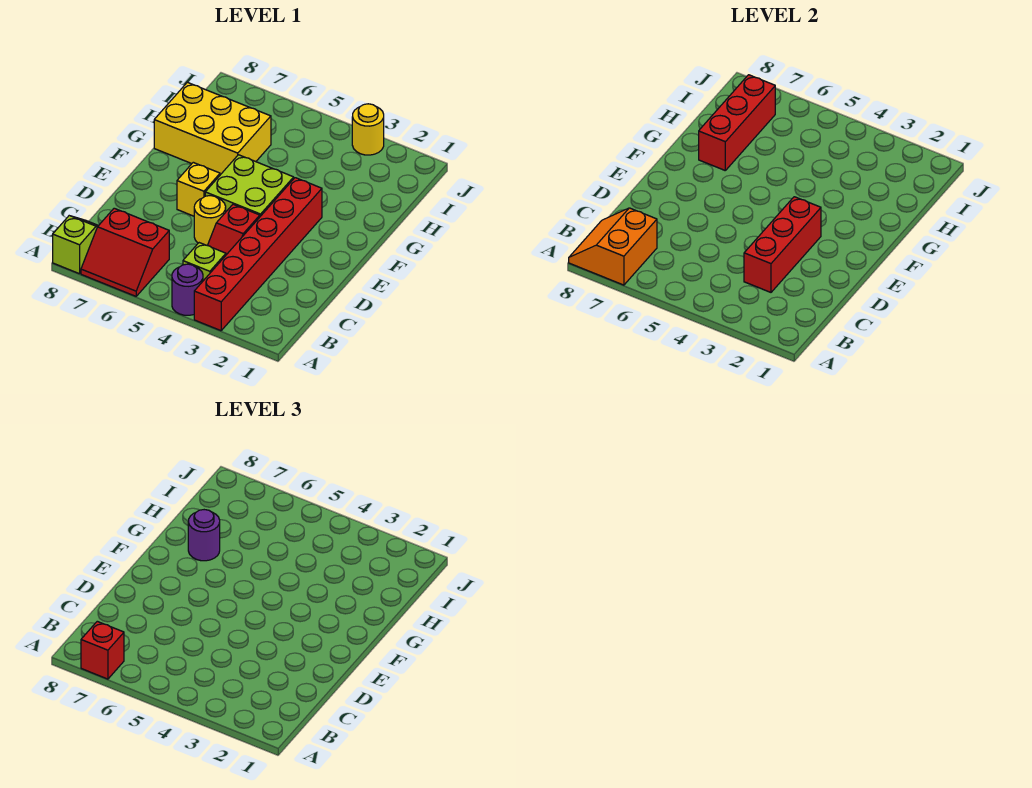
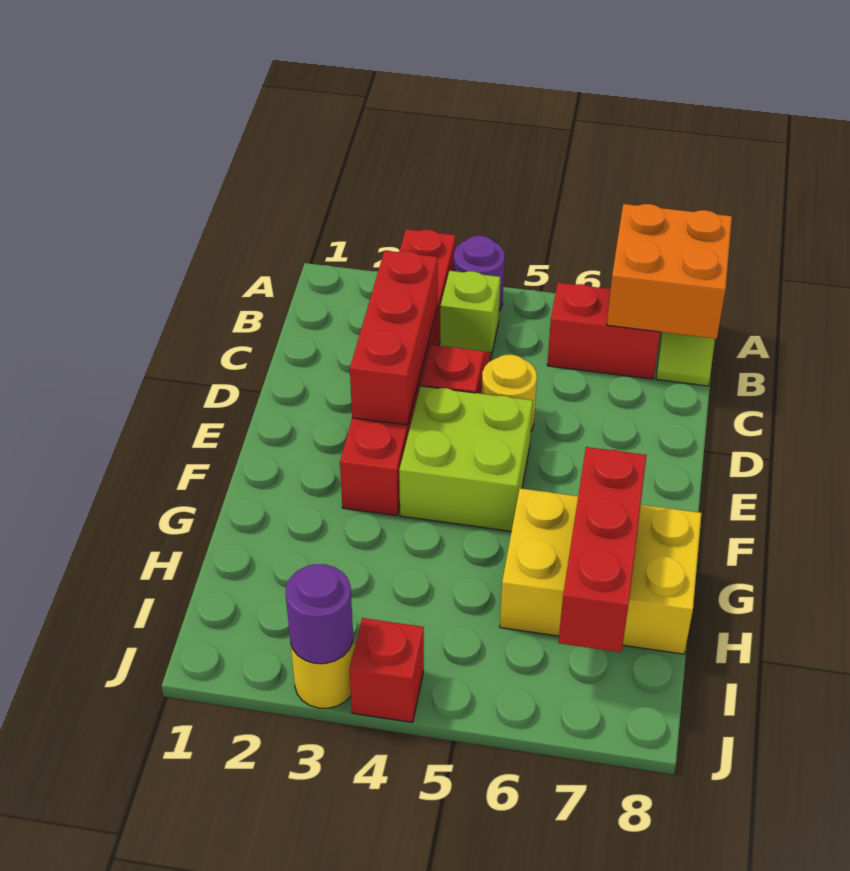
orange 2x2 slope [569,208,657,285] -> orange 2x2 brick [607,204,732,339]
red 1x1 brick [81,621,124,679] -> red 1x1 brick moved to [349,618,424,722]
yellow 1x1 brick [177,162,220,216] -> none
purple 1x1 round brick [188,510,220,561] -> purple 1x1 round brick moved to [286,564,353,664]

